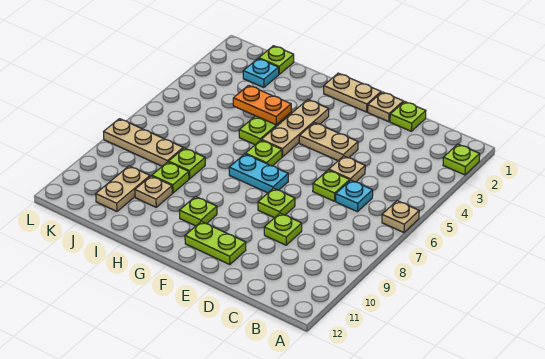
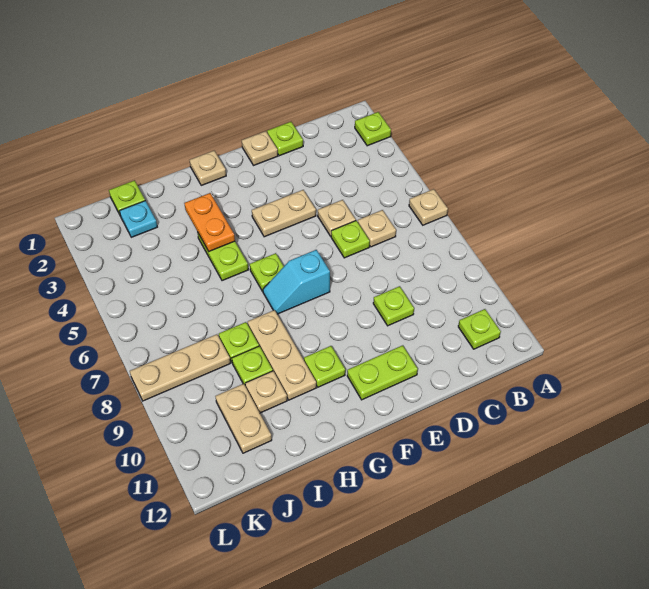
cyan 1x1 plate [336,180,373,212] -> tan 1x1 plate [358,210,396,247]
lime 1x1 plate [258,188,295,218] -> lime 1x1 plate moved to [458,309,501,349]
tan 1x2 plate [324,73,381,112] -> tan 1x1 plate [190,151,226,185]
cyan 1x2 plate [229,154,288,193] -> cyan 1x2 slope [263,250,330,314]
tan 1x3 plate [262,100,329,157] -> tan 1x3 plate moved to [248,310,316,400]
orange 1x2 plate [233,85,291,125] -> orange 1x2 plate turned to [184,193,235,251]

